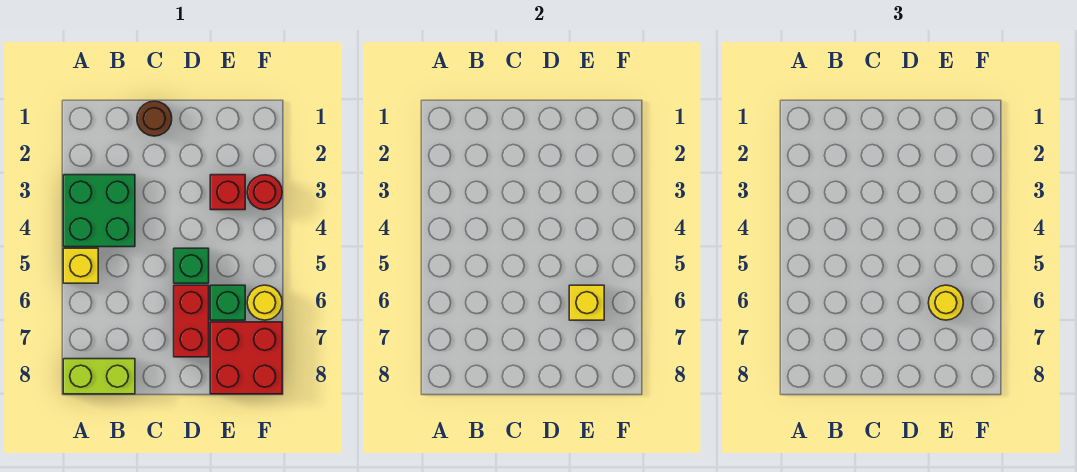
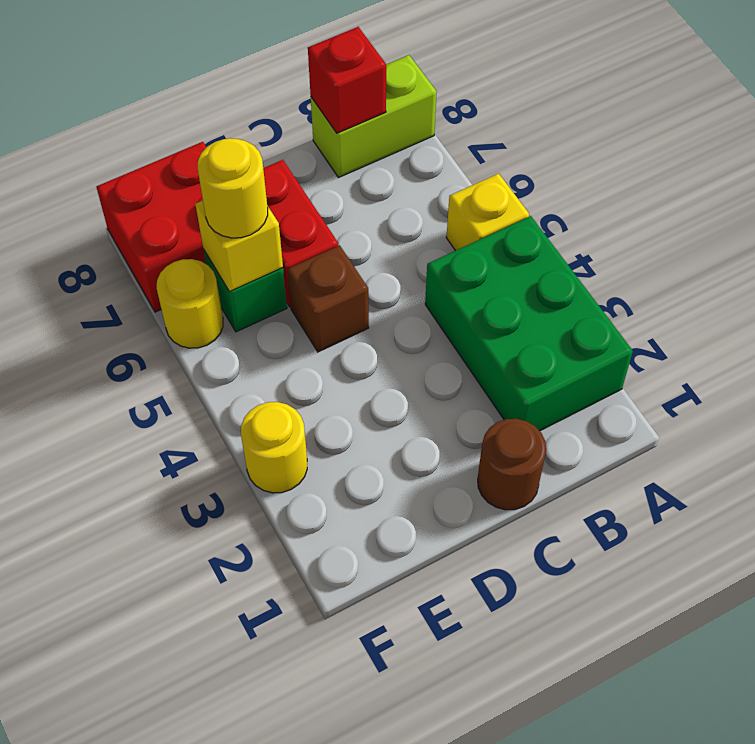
green 2x2 brick [63,175,135,247] -> green 2x3 brick [425,216,633,431]
green 1x1 brick [174,248,209,283] -> brown 1x1 brick [287,245,369,352]
red 1x1 brick [210,175,245,210] -> red 1x1 brick moved to [308,27,386,133]
red 1x1 round brick [247,175,282,210] -> yellow 1x1 round brick [241,402,307,493]

